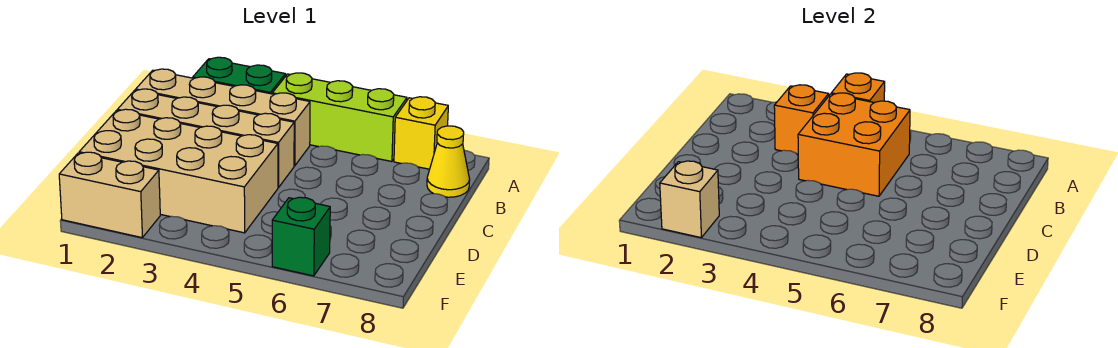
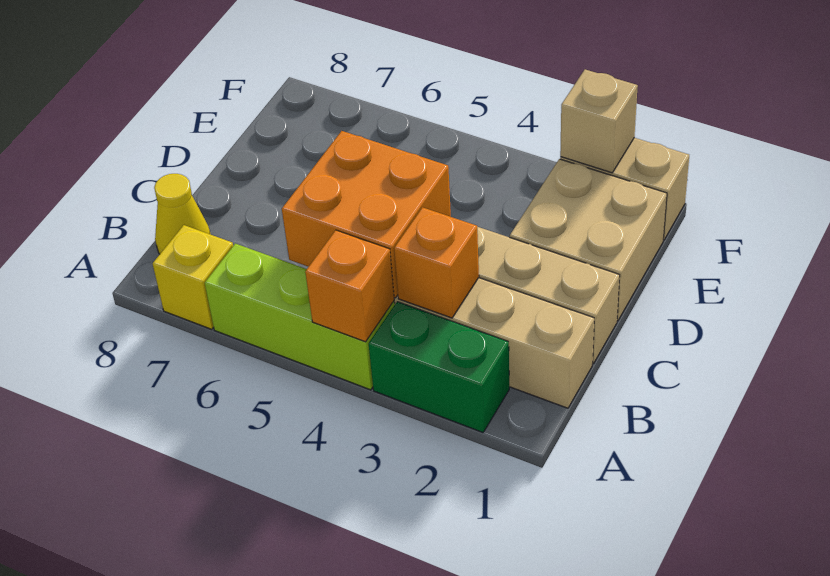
tan 2x4 brick [79,109,278,233] -> tan 2x2 brick [510,159,667,321]
green 1x1 brick [272,197,330,276] -> none

